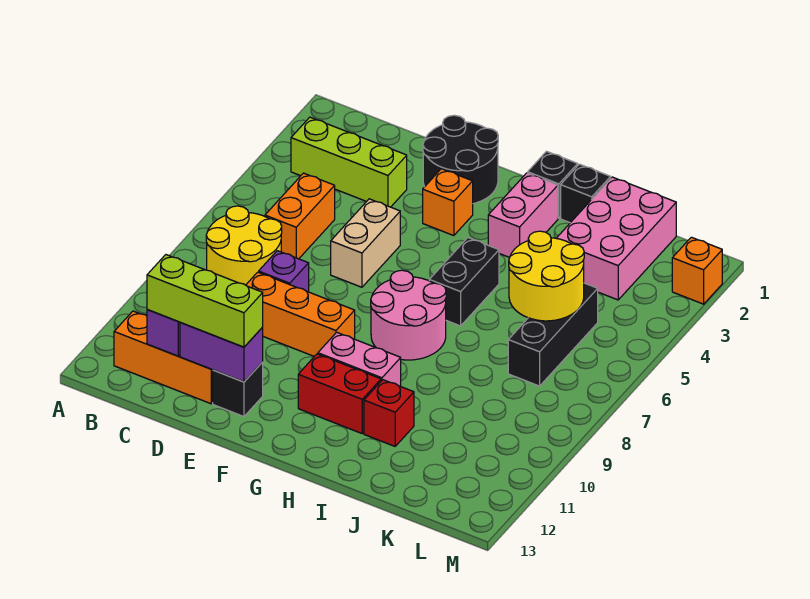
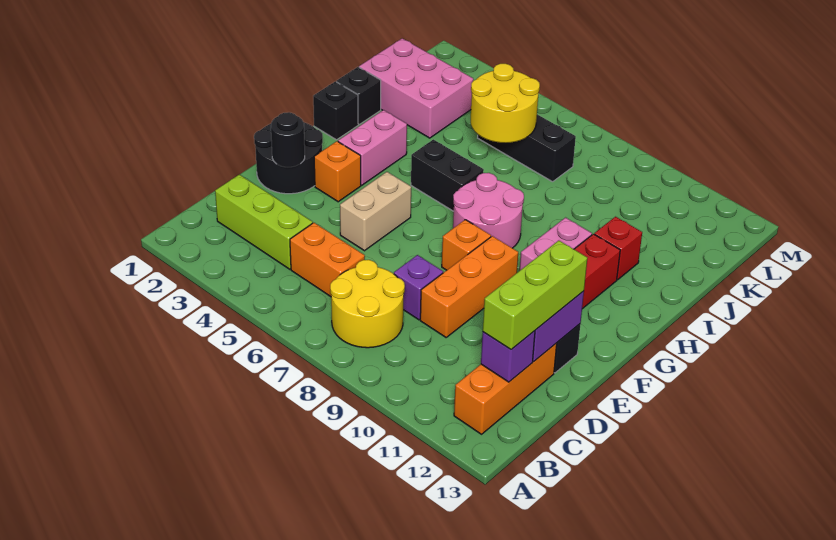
lime 1x3 brick [291,117,407,207] -> lime 1x3 brick turned to [215,175,313,269]
none -> black 1x1 round brick [271,112,305,167]
tan 1x2 brick [331,199,400,287] -> tan 1x2 brick turned to [340,172,411,251]
pink 1x2 brick [488,173,558,258] -> pink 1x2 brick turned to [338,110,407,185]
orange 1x1 brick [672,237,722,304] -> orange 1x1 brick moved to [442,220,491,270]

